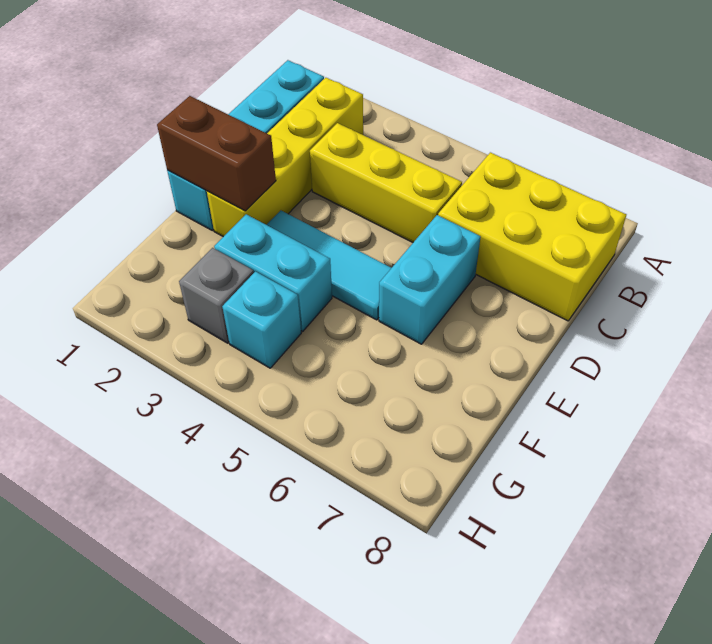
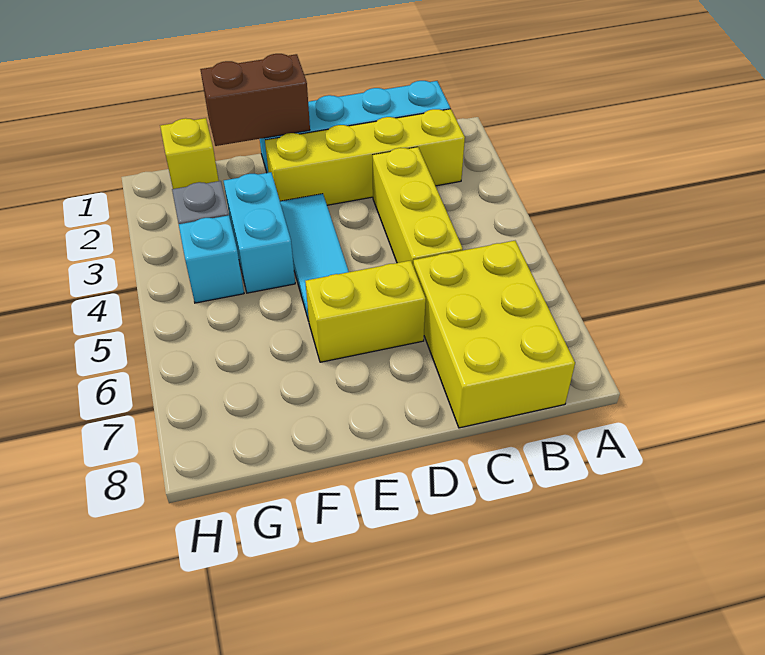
cyan 1x2 brick [379,215,480,344] -> yellow 1x2 brick [305,260,426,362]
brown 1x2 brick [157,96,276,211] -> brown 1x2 brick turned to [200,54,310,146]
none -> yellow 1x1 brick [160,118,219,189]

